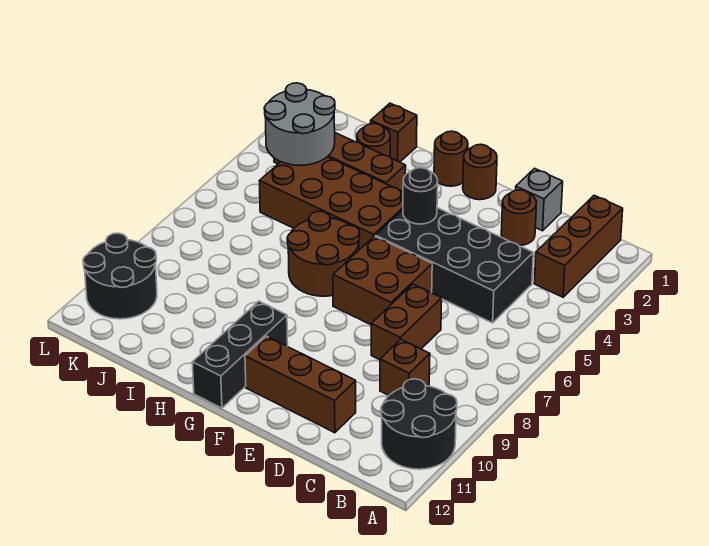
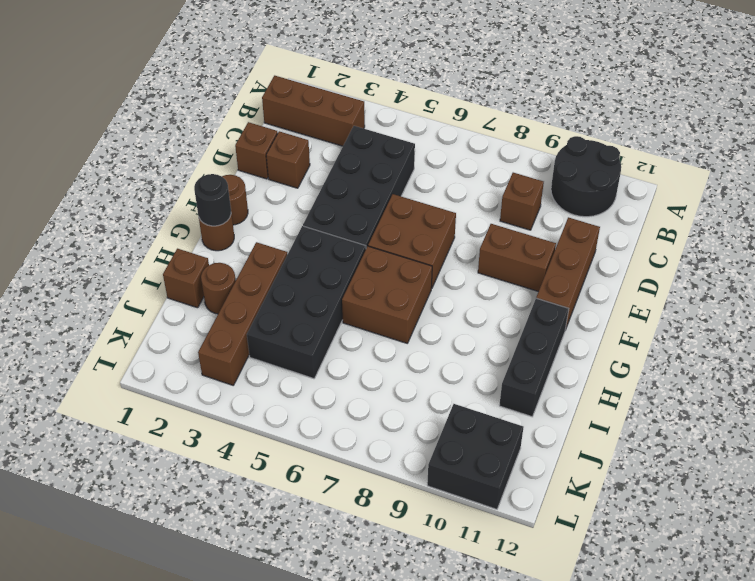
grey 1x1 brick [516,168,563,231] -> brown 1x1 brick [235,122,278,179]
brown 1x1 round brick [501,190,537,246] -> brown 1x1 brick [266,131,310,188]
brown 1x2 brick [371,284,442,360] -> brown 1x2 brick moved to [478,224,556,291]
black 1x1 round brick [403,168,438,224] -> black 1x1 round brick moved to [194,174,231,226]
brown 2x4 brick [259,157,403,250] -> black 2x4 brick [247,226,366,379]
brown 2x2 round brick [287,211,360,296] -> brown 2x2 brick [342,246,432,343]
black 1x3 brick [192,301,288,408] -> black 1x3 brick turned to [499,298,569,417]
grey 2x2 round brick [264,83,335,165] -> none
black 2x2 round brick [83,233,157,319] -> black 2x2 brick [427,404,523,509]

